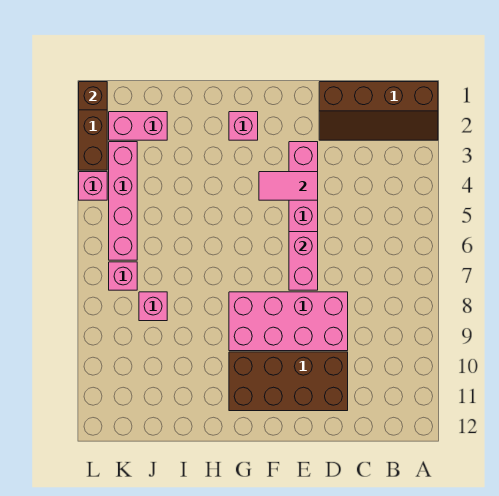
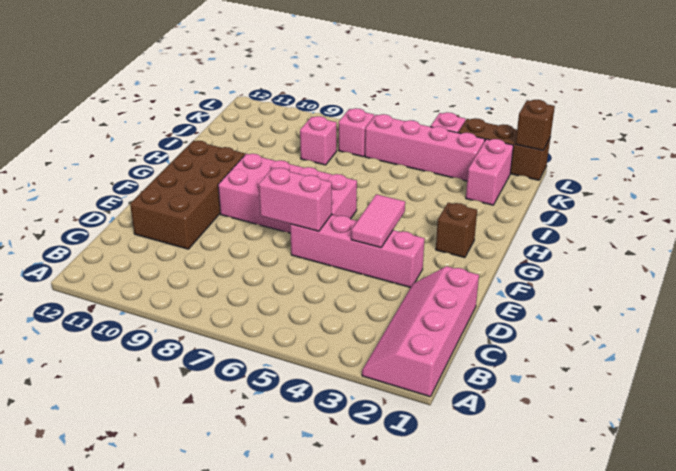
brown 2x4 slope [319,82,438,140] -> pink 2x4 slope [362,266,479,397]
pink 2x4 brick [229,292,348,351] -> pink 2x4 brick turned to [218,154,357,233]
pink 1x1 brick [229,112,258,140] -> brown 1x1 brick [436,203,477,258]

